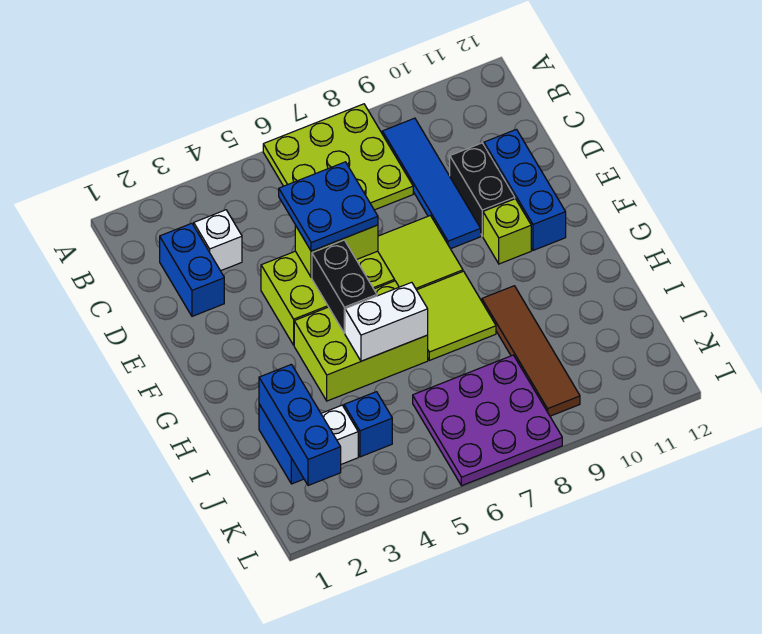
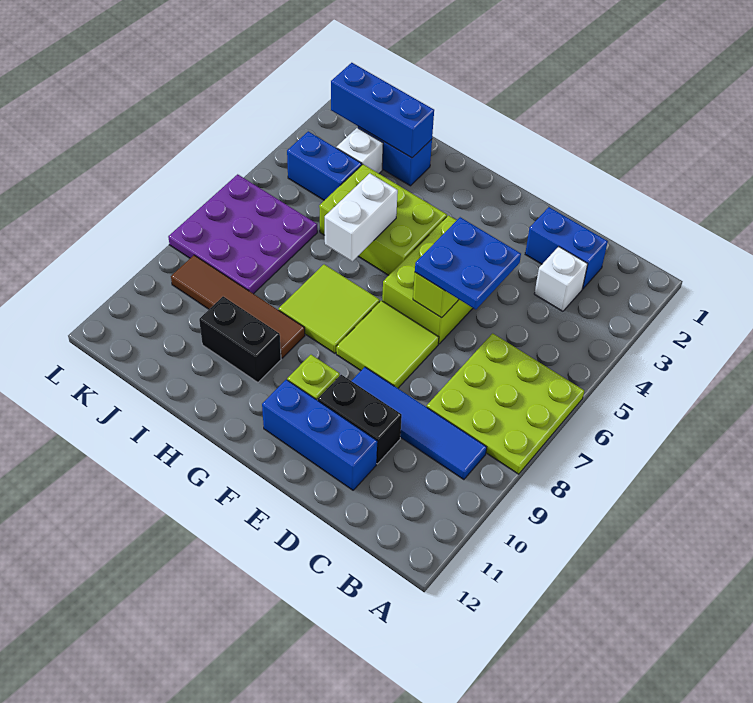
black 1x2 brick [312,240,377,333] -> black 1x2 brick moved to [199,296,281,382]
lime 2x3 brick [294,281,428,401] -> lime 2x3 brick turned to [319,164,447,275]
blue 1x1 brick [344,392,392,457] -> blue 1x2 brick [287,131,362,200]

